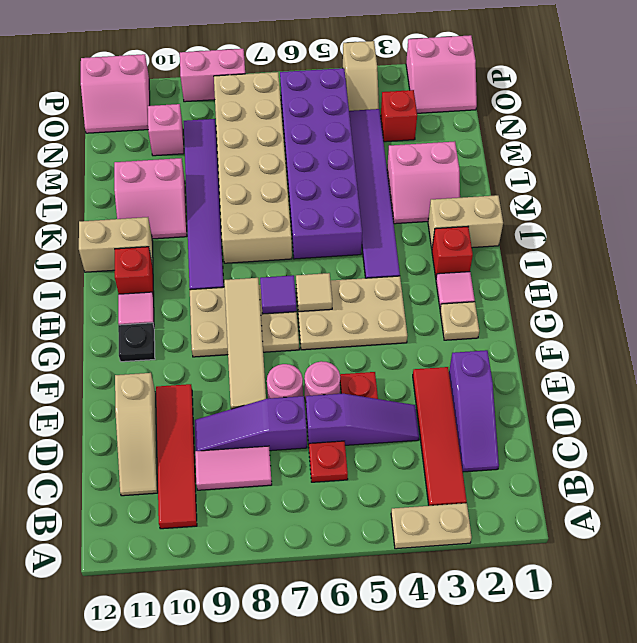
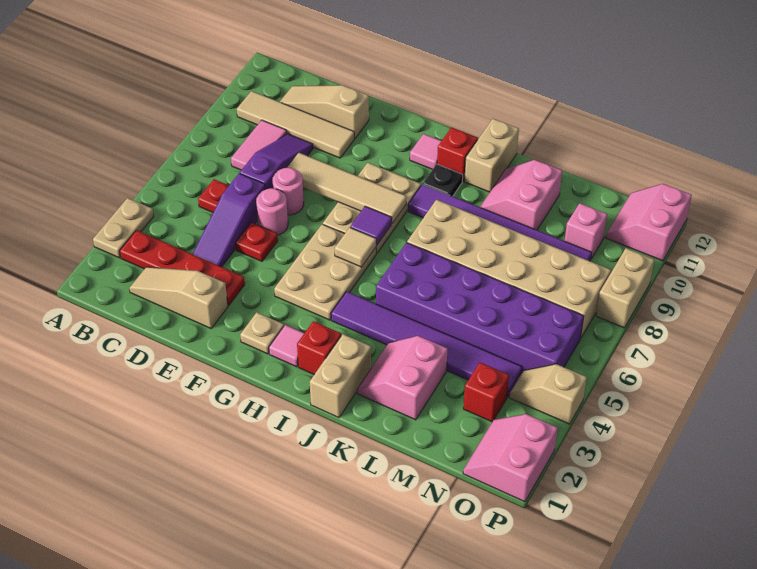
red 1x4 tile [413,367,467,506] -> red 1x4 plate [120,230,245,306]
red 1x4 tile [156,384,197,529] -> tan 1x4 tile [237,91,354,158]
purple 1x3 slope [449,350,499,472] -> tan 1x3 slope [129,267,228,328]
black 1x1 plate [118,323,155,362] -> black 1x1 plate moved to [423,164,463,196]
pink 1x2 brick [180,49,245,102] -> tan 1x2 brick [596,248,654,328]

